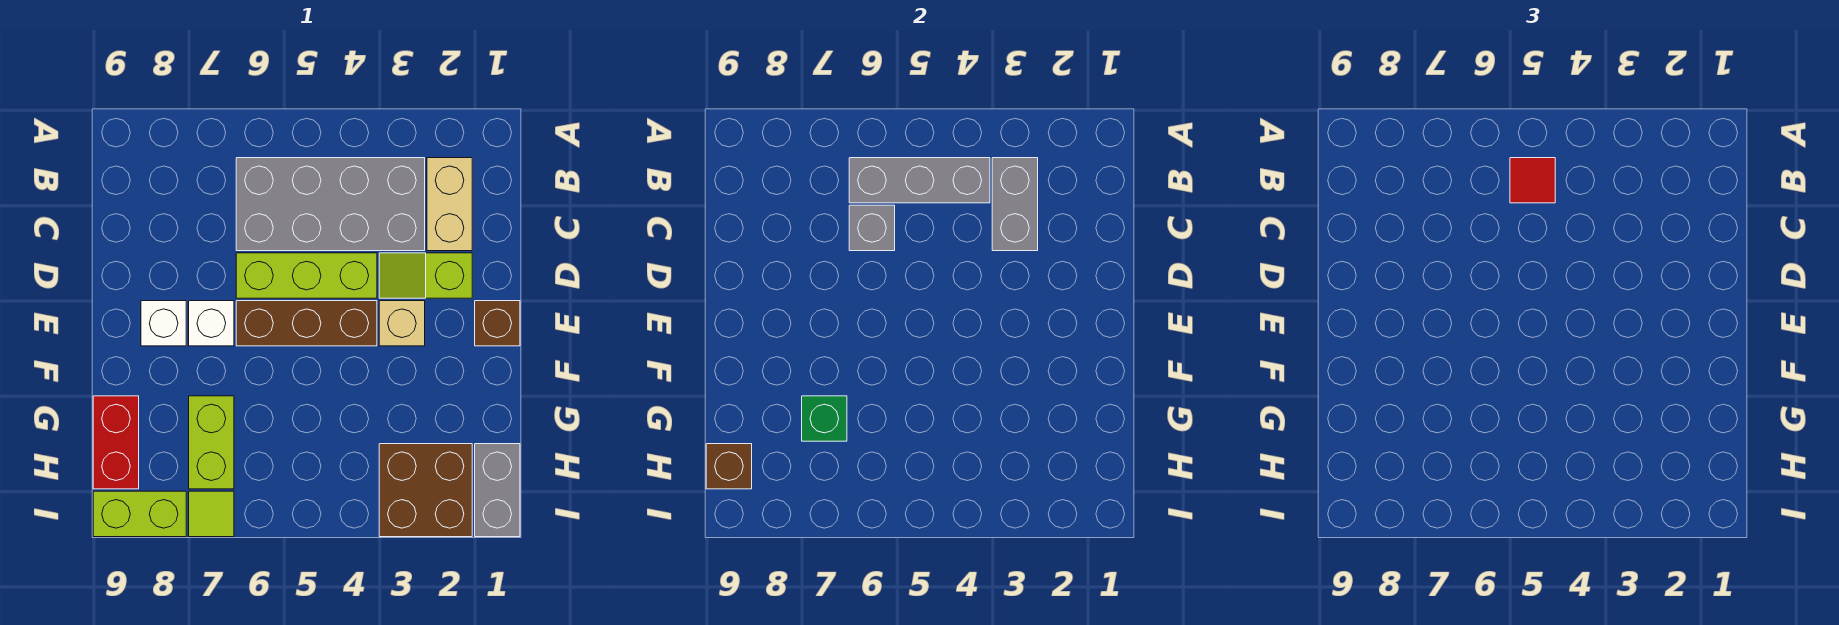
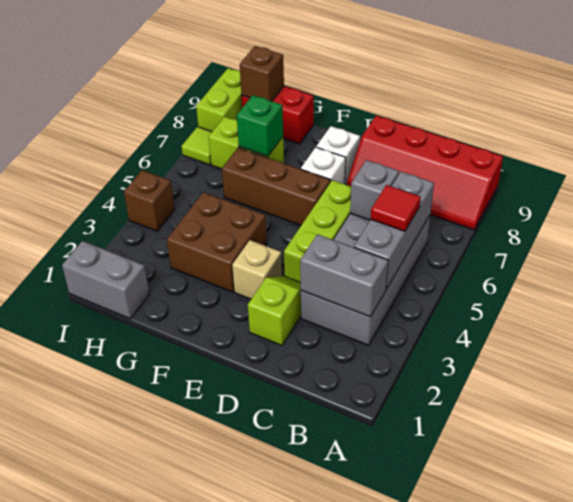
none -> red 2x4 slope [347,116,503,230]
tan 1x2 brick [427,158,472,251] -> none
brown 1x1 brick [475,301,520,346] -> brown 1x1 brick moved to [124,170,175,231]
brown 1x3 brick [236,301,377,346] -> brown 1x3 brick turned to [222,148,331,225]
brown 2x2 brick [379,444,472,537] -> brown 2x2 brick moved to [167,192,267,292]

